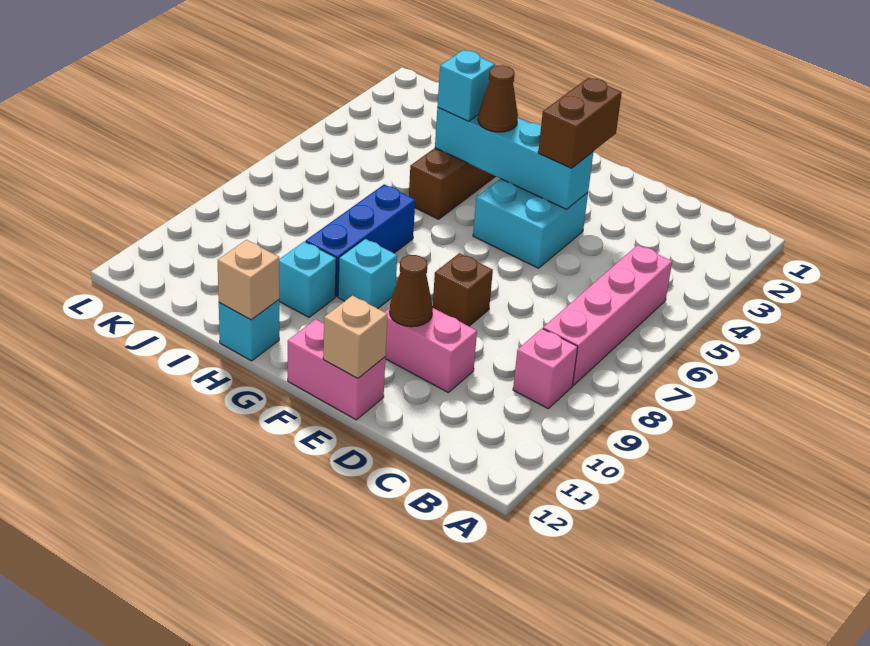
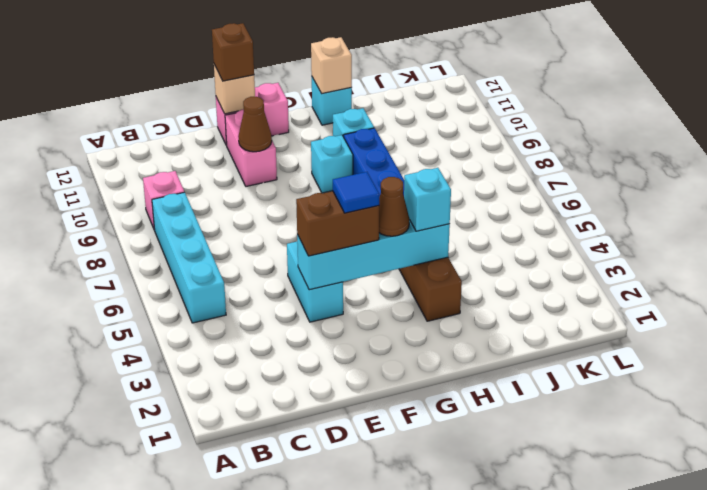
pink 1x4 brick [543,245,672,386] -> cyan 1x4 brick [152,192,226,323]
pink 1x2 brick [385,308,477,392] -> pink 1x2 brick turned to [225,110,277,186]
brown 1x2 brick [538,78,622,168] -> brown 1x2 brick turned to [296,191,379,256]
cyan 2x2 brick [473,179,588,268] -> cyan 1x2 brick [287,242,343,322]
brown 1x1 brick [433,253,493,326] -> brown 1x1 brick moved to [212,23,254,81]
none -> blue 1x1 tile [333,172,379,213]

